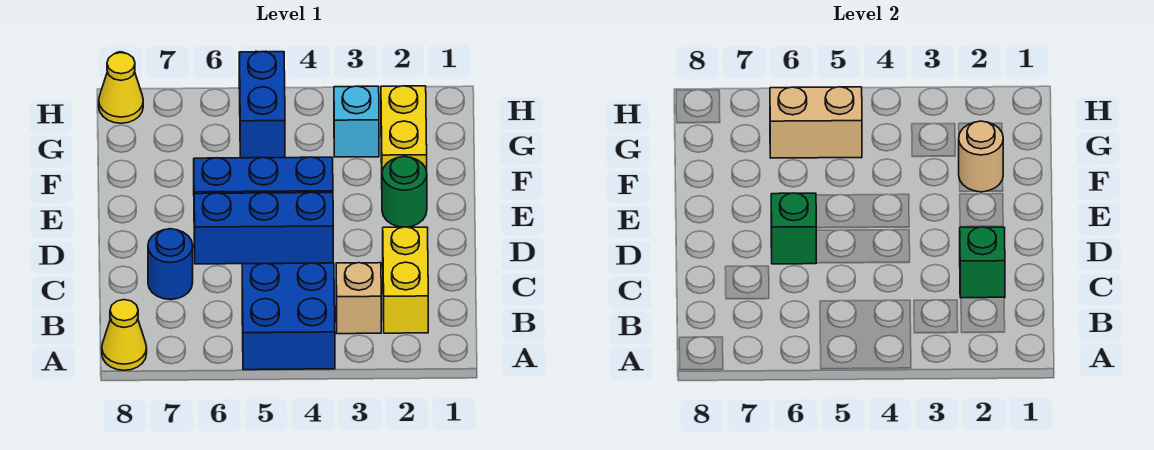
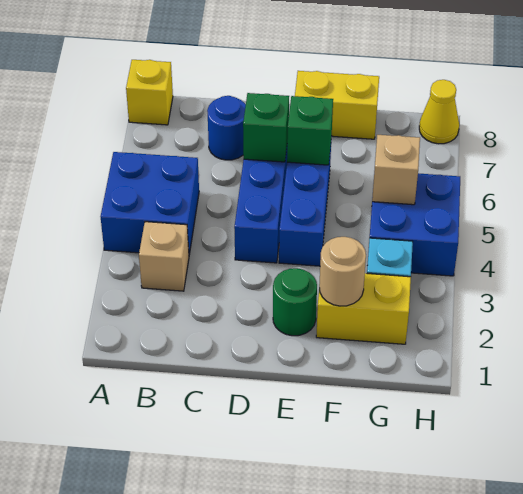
yellow 1x1 cone [102,300,147,370] -> yellow 1x1 brick [126,60,173,125]
yellow 1x2 brick [383,227,428,333] -> yellow 1x2 brick moved to [295,71,379,139]
green 1x1 brick [960,227,1005,298] -> green 1x1 brick moved to [287,96,333,165]
blue 1x2 brick [239,52,285,158] -> blue 2x2 brick [370,173,460,276]
tan 1x2 brick [770,87,862,158] -> tan 1x1 brick [372,135,420,205]

